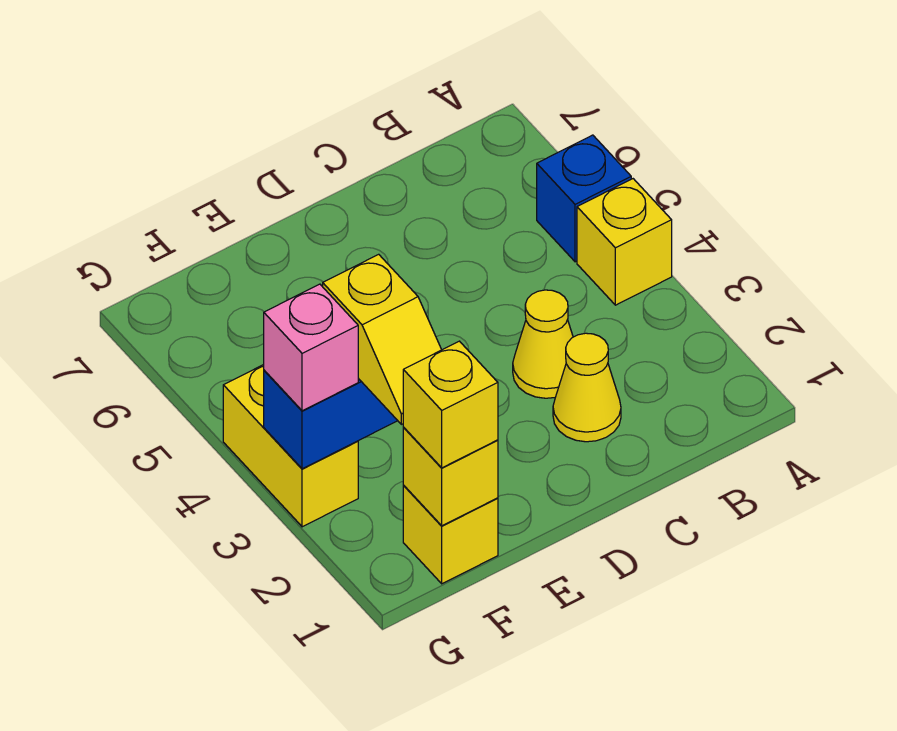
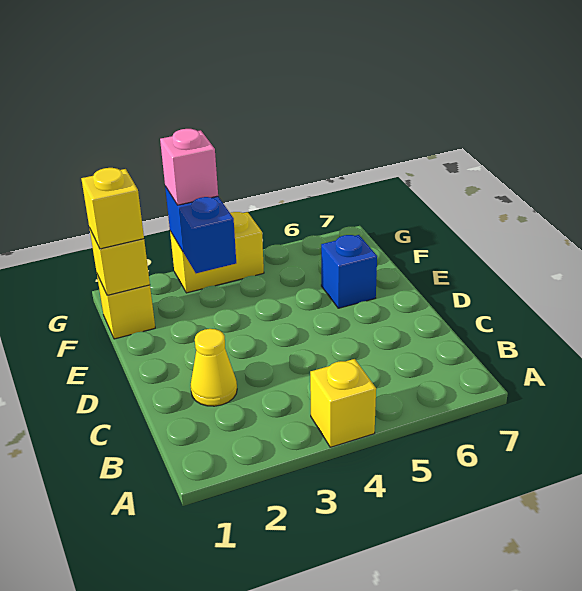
blue 1x1 brick [537,135,631,262] -> blue 1x1 brick moved to [321,235,377,308]
yellow 1x1 cone [513,290,573,398] -> none
yellow 1x2 slope [323,254,441,424] -> none

